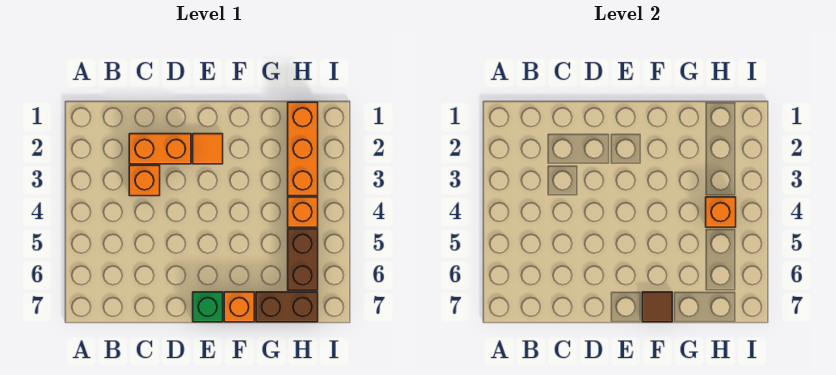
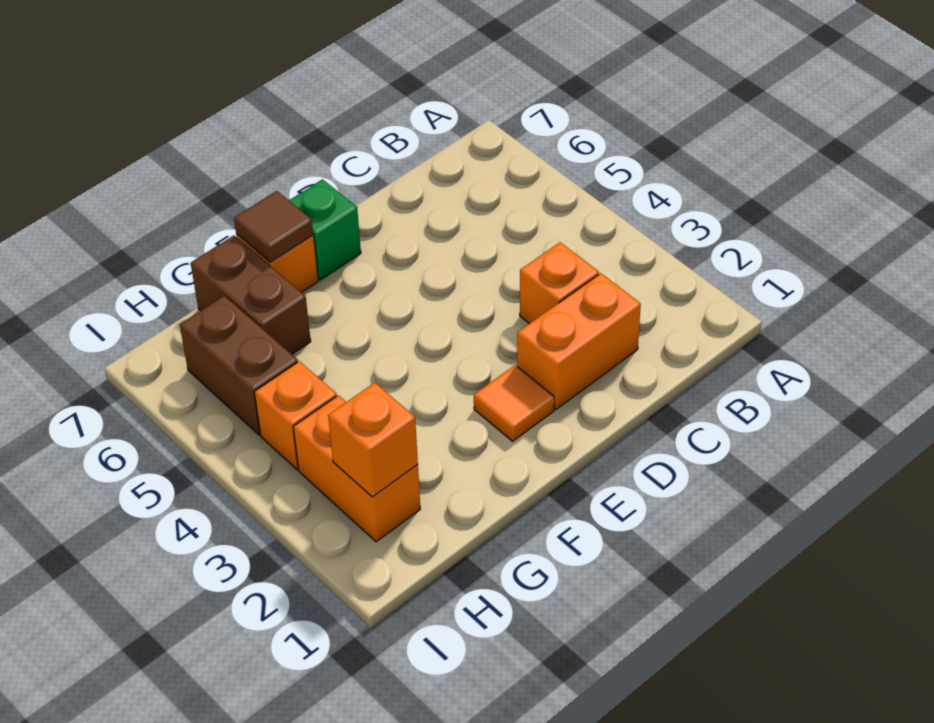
brown 1x2 brick [256,292,318,322] -> brown 1x2 brick turned to [191,235,311,354]
orange 1x3 brick [288,102,318,196] -> orange 1x2 brick [293,395,420,542]
orange 1x1 brick [706,197,736,227] -> orange 1x1 brick moved to [328,383,418,497]

